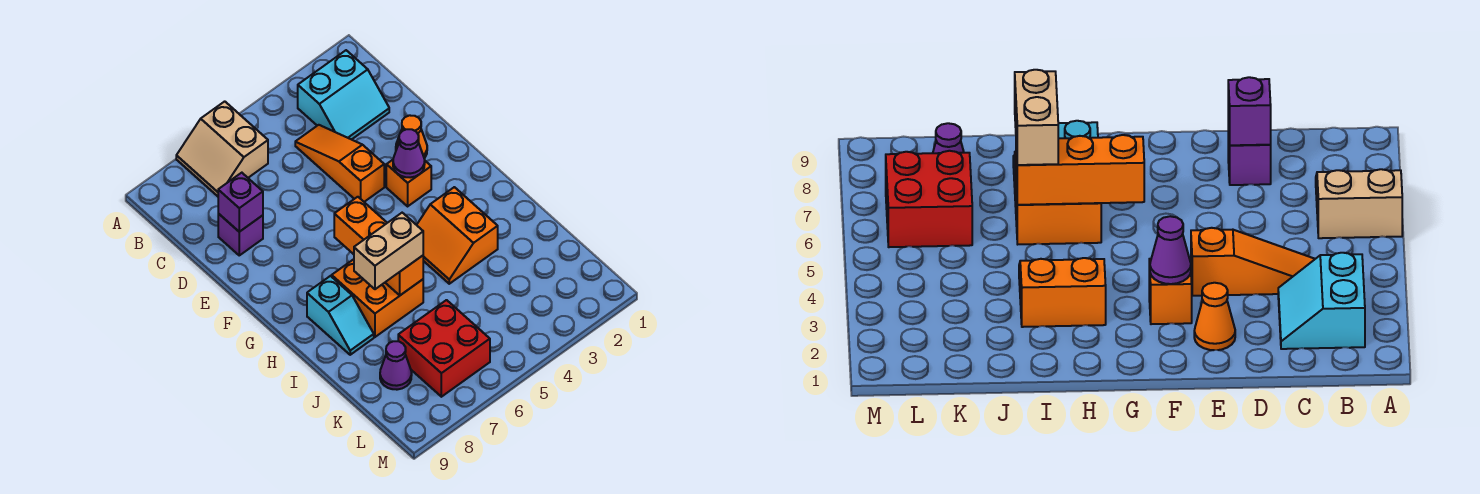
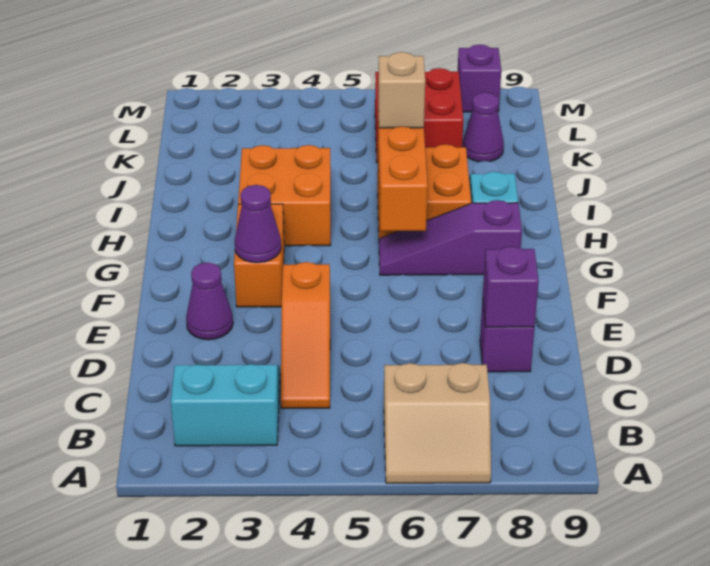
tan 2x2 slope [176,101,268,196] -> tan 2x2 slope turned to [384,363,491,483]
orange 1x1 cone [396,115,427,158] -> purple 1x1 cone [186,263,233,340]
orange 1x1 brick [386,160,431,206] -> orange 1x2 brick [234,204,284,307]
none -> purple 1x3 slope [379,200,522,275]
orange 2x2 slope [417,187,498,284] -> orange 2x2 brick [238,145,331,246]
tan 1x2 brick [354,213,423,289] -> tan 1x1 brick [378,52,425,128]
none -> purple 1x1 brick [458,44,501,112]

